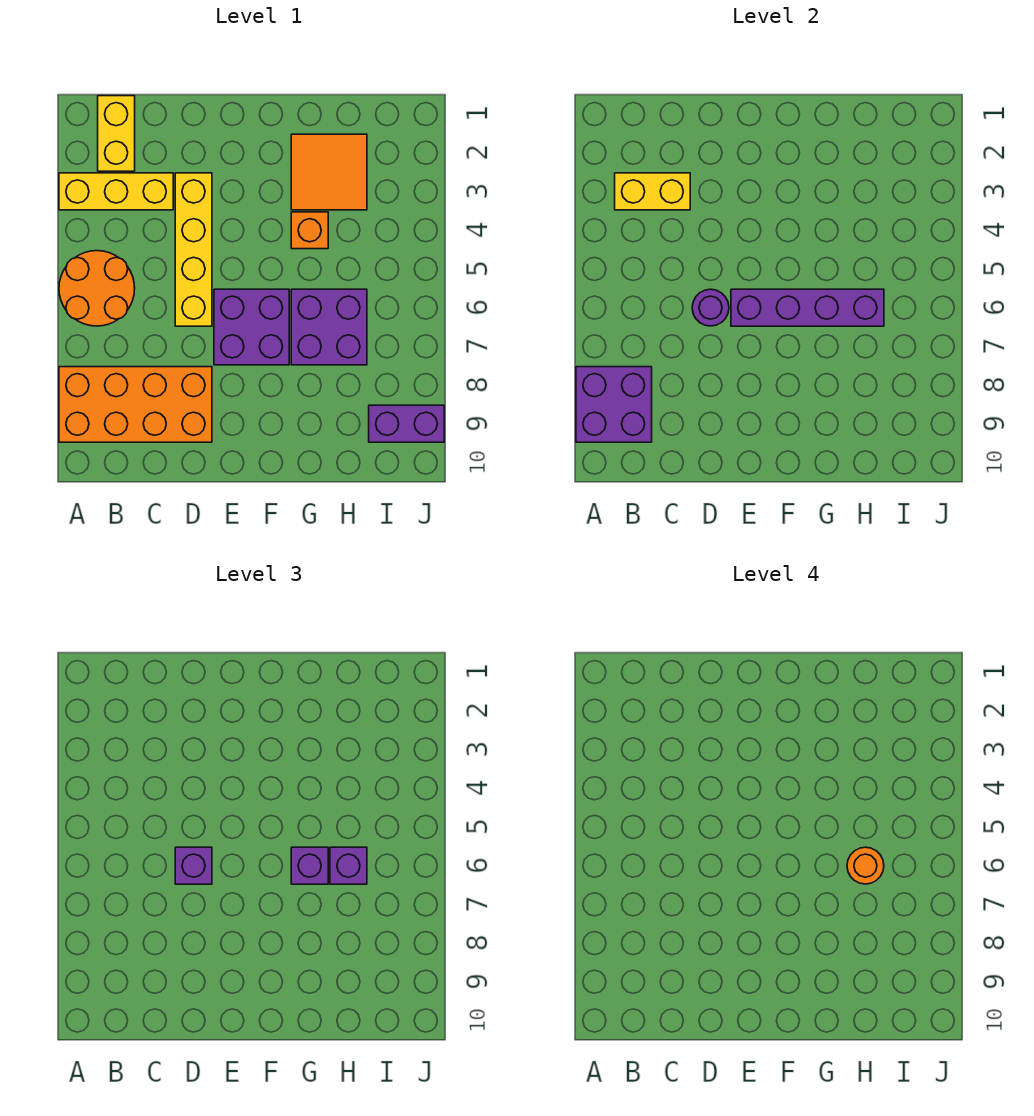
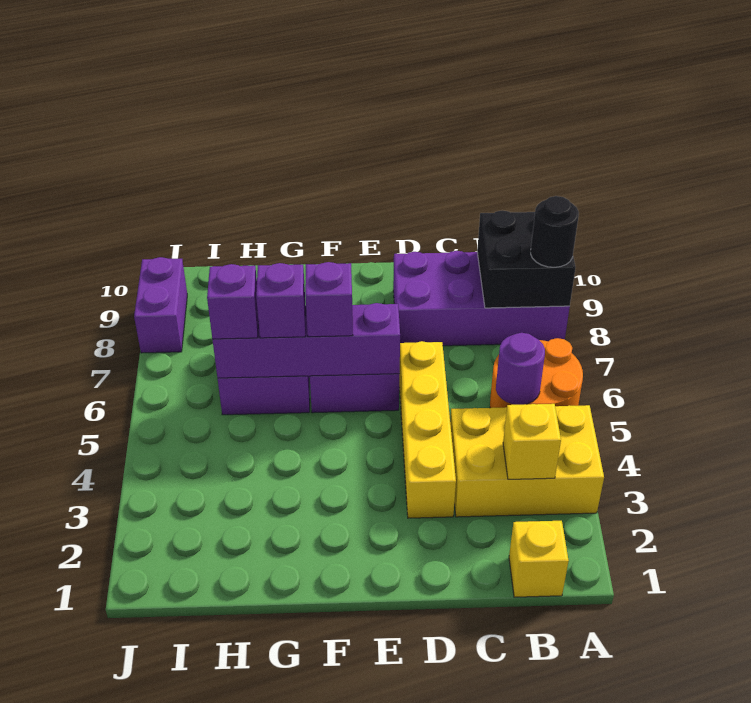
yellow 1x3 brick [59,173,173,210] -> yellow 2x3 brick [450,405,604,517]
orange 2x4 brick [59,367,212,442] -> purple 2x4 brick [393,251,570,346]
purple 2x2 brick [576,367,652,442] -> black 2x2 brick [477,211,576,308]
none -> black 1x1 round brick [531,196,579,267]
yellow 1x2 brick [98,96,135,171] -> yellow 1x1 brick [509,521,569,597]
yellow 1x2 brick [615,173,690,210] -> yellow 1x1 brick [503,404,561,479]
purple 1x1 round brick [692,289,729,326] -> purple 1x1 round brick moved to [496,333,545,405]
purple 1x1 brick [175,847,212,884] -> purple 1x1 brick moved to [305,262,353,337]
orange 2x2 tile [291,134,367,210] -> none
orange 1x1 brick [291,212,328,249] -> none
orange 1x1 round brick [847,847,884,884] -> none
purple 1x2 brick [369,405,444,442] -> purple 1x2 brick turned to [134,257,187,353]

